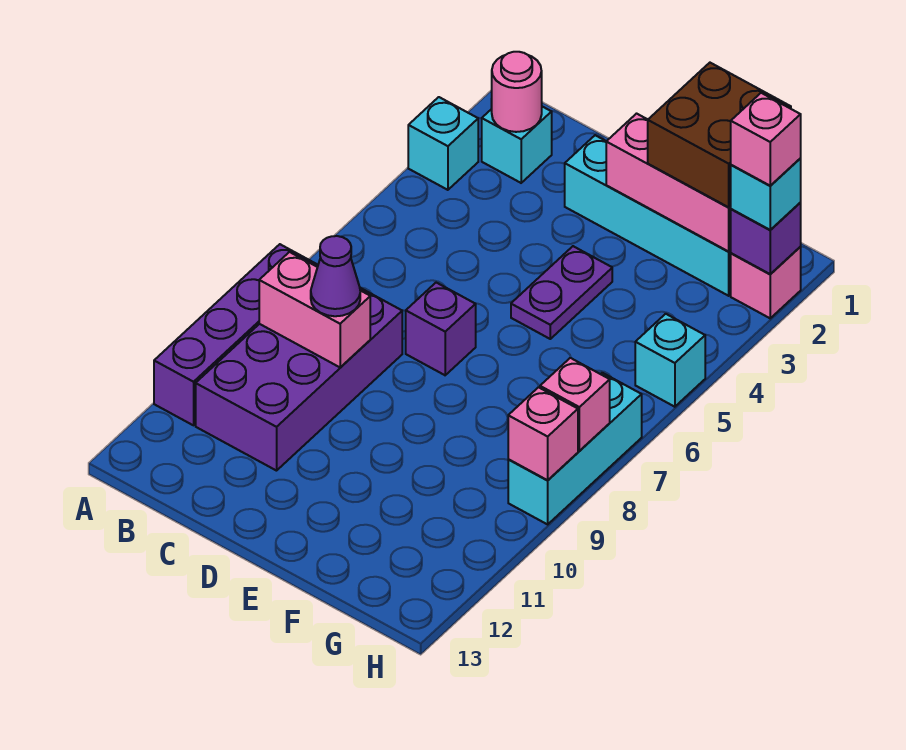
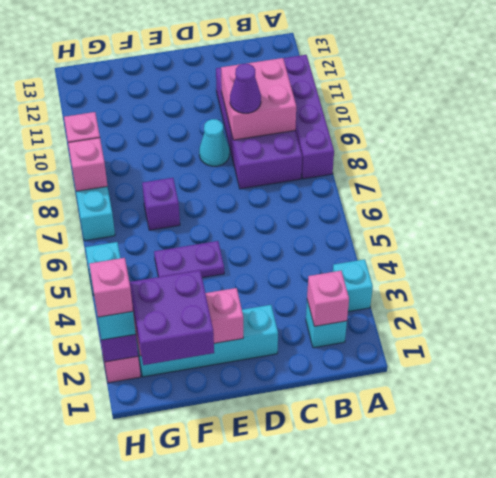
pink 1x1 round brick [491,52,542,132] -> pink 1x1 brick [307,271,349,326]
pink 1x2 brick [259,252,370,367] -> pink 2x2 brick [221,58,296,140]
purple 1x1 brick [406,283,476,375] -> purple 1x1 brick moved to [142,178,180,230]
none -> cyan 1x1 cone [199,119,229,166]
purple 1x2 plate [511,246,612,339] -> purple 1x2 plate turned to [154,241,224,278]
brown 2x2 brick [648,63,791,207] -> purple 2x2 brick [130,270,214,365]

